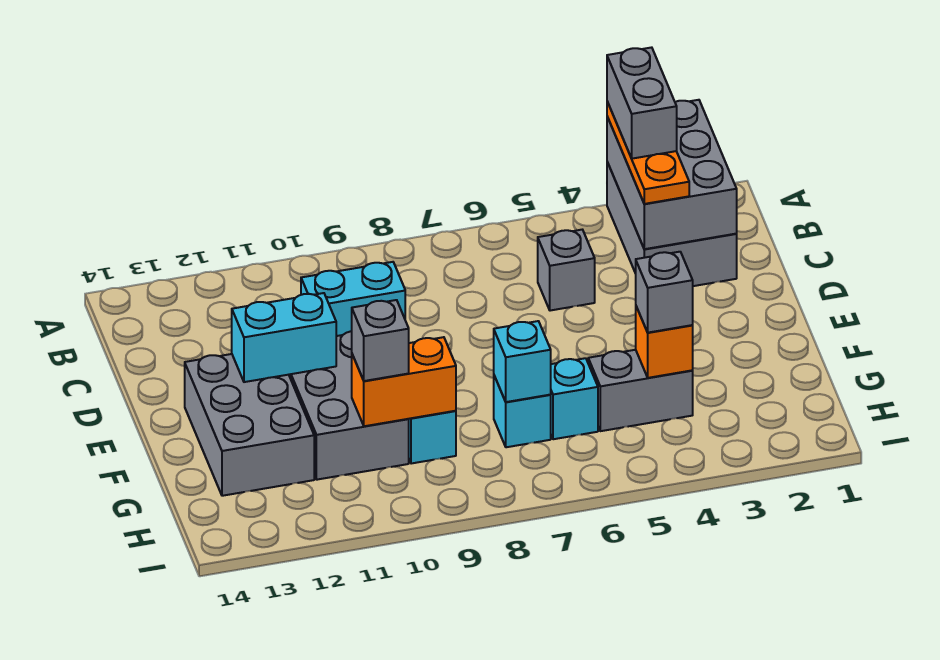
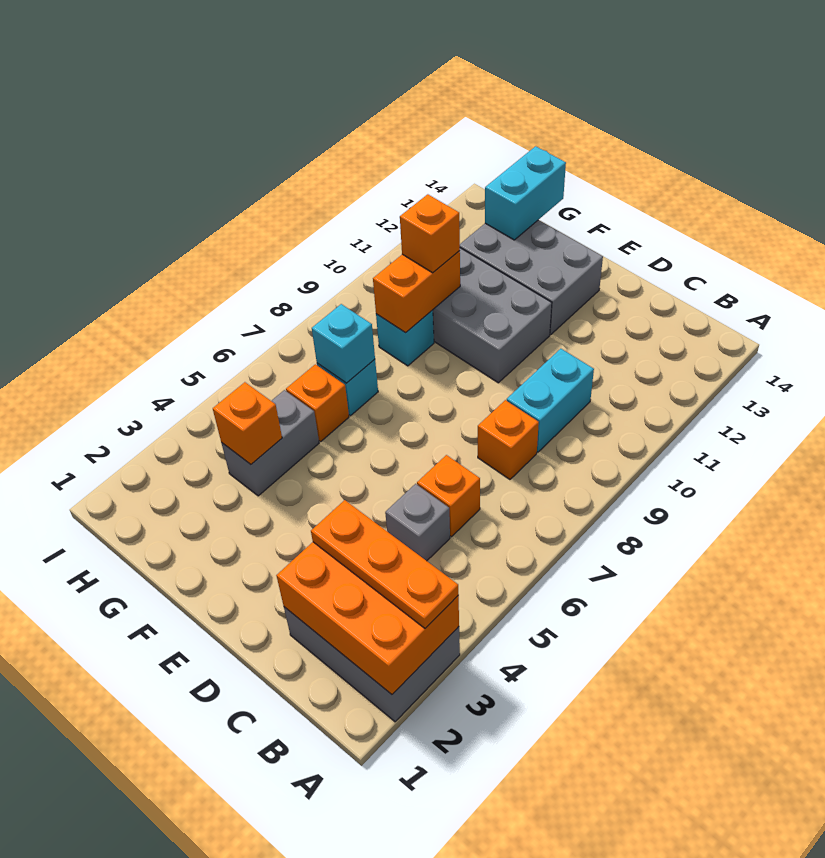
grey 2x3 brick [607,100,737,249] -> orange 2x3 brick [276,542,459,694]
grey 1x2 brick [607,47,677,159] -> none
none -> orange 1x1 brick [417,455,480,537]
none -> orange 1x1 brick [478,400,539,479]
cyan 1x2 brick [232,293,336,382] -> cyan 1x2 brick moved to [485,146,566,240]
grey 1x1 brick [636,252,693,333] -> none
cyan 1x1 brick [551,358,598,439] -> orange 1x1 brick [286,364,349,442]
grey 1x1 brick [352,300,409,381] -> orange 1x1 brick [400,194,460,273]

